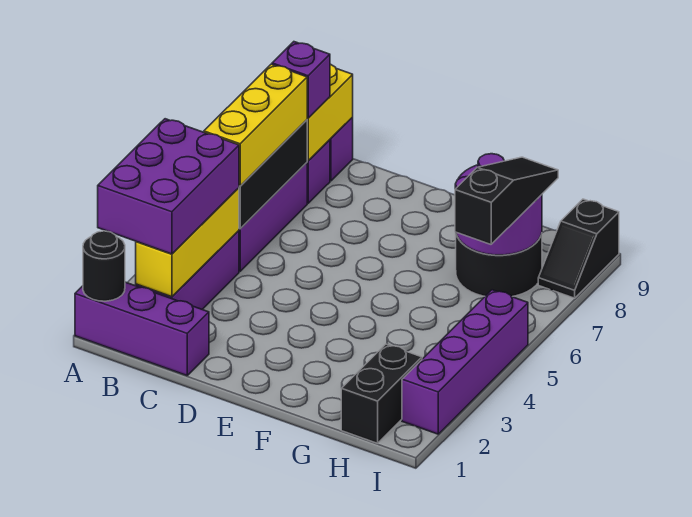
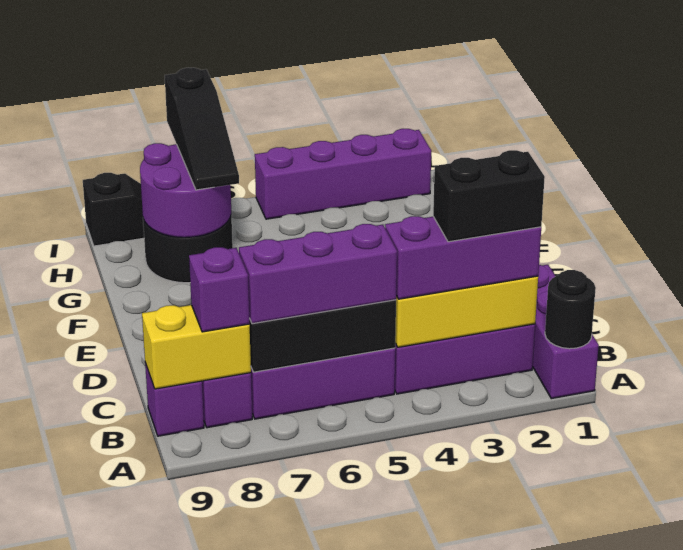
purple 2x3 brick [98,119,239,254] -> purple 1x3 brick [385,216,541,299]
yellow 1x3 brick [204,64,307,186] -> purple 1x3 brick [239,224,397,324]
black 1x2 brick [341,344,422,443] -> black 1x2 brick moved to [433,150,545,242]
black 1x3 slope [455,157,558,244] -> black 1x3 slope turned to [165,68,239,190]

